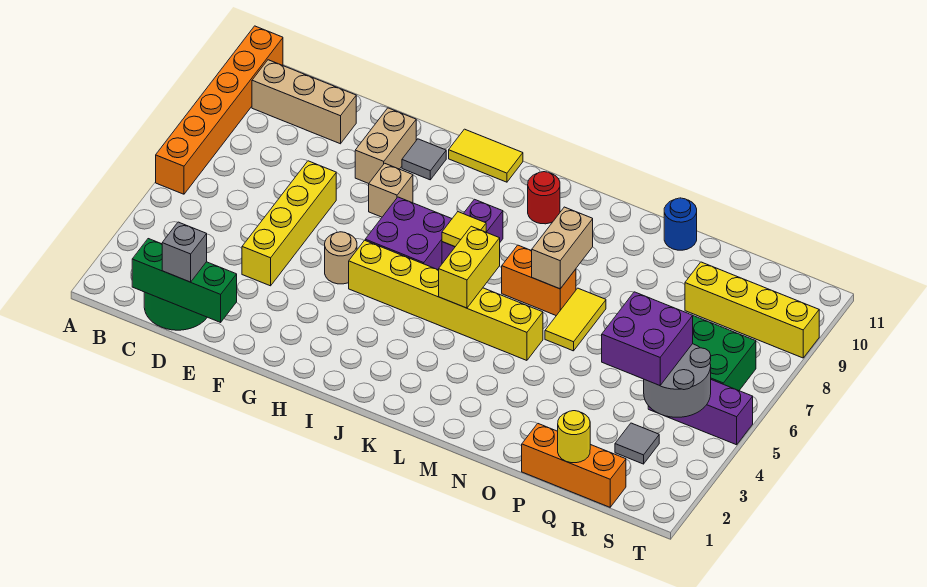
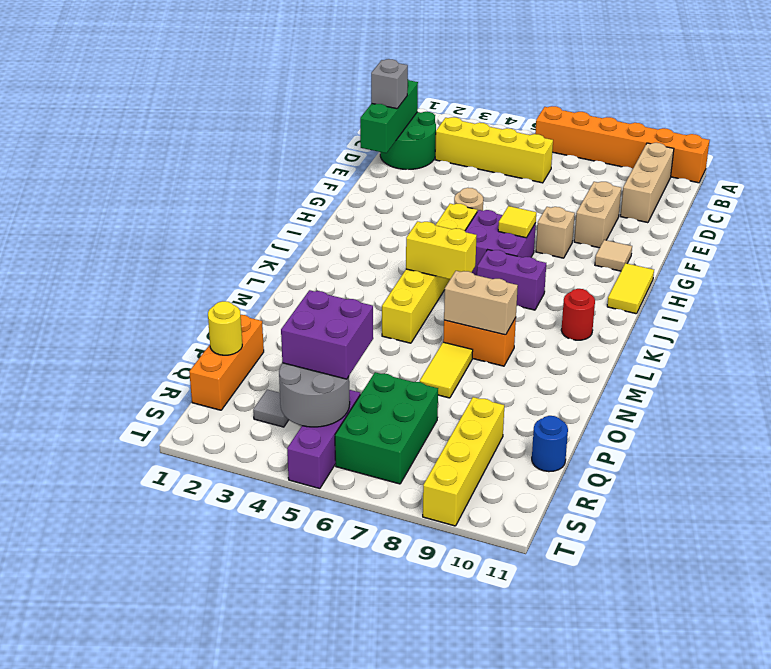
yellow 1x4 brick [242,161,336,286] -> yellow 1x4 brick moved to [435,117,553,183]
tan 1x2 brick [355,108,416,184] -> tan 1x2 brick turned to [574,182,621,248]
grey 1x1 tile [402,139,446,180] -> tan 1x1 tile [595,240,632,271]
yellow 1x1 tile [442,212,486,247] -> yellow 1x1 tile moved to [498,206,536,238]
orange 1x2 brick [502,245,576,316] -> orange 1x2 brick turned to [443,318,516,366]
yellow 1x2 tile [545,288,606,351] -> yellow 1x2 tile turned to [420,342,473,398]
blue 1x1 round brick [664,198,697,250] -> blue 1x1 round brick moved to [532,416,568,472]

